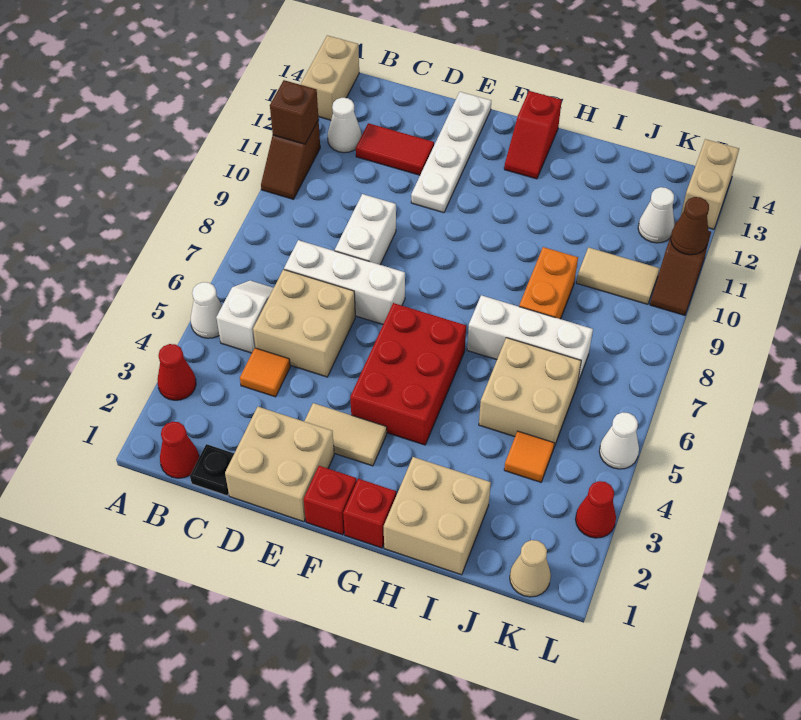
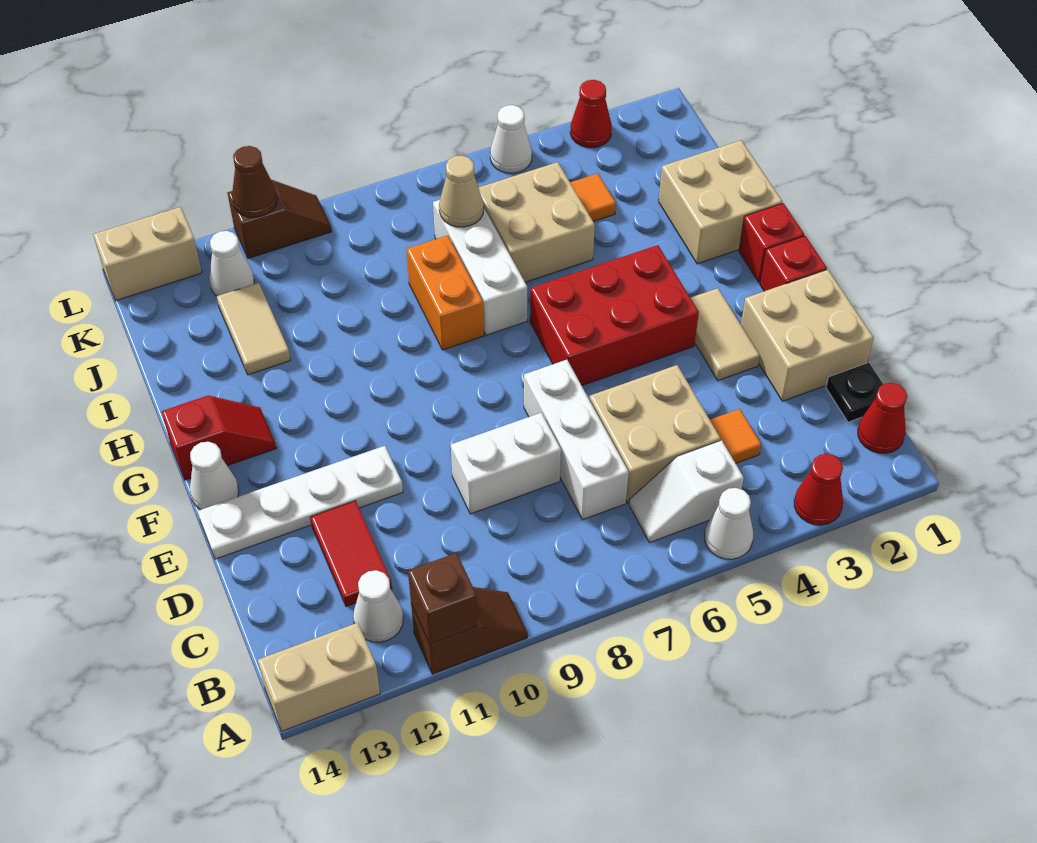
none -> white 1x1 cone [190,442,239,510]
orange 1x2 brick [519,247,578,319] -> orange 1x2 brick turned to [406,235,484,350]
tan 1x2 tile [576,247,660,304] -> tan 1x2 tile moved to [217,283,291,375]
tan 1x1 cone [510,540,551,597] -> tan 1x1 cone moved to [439,156,484,227]

